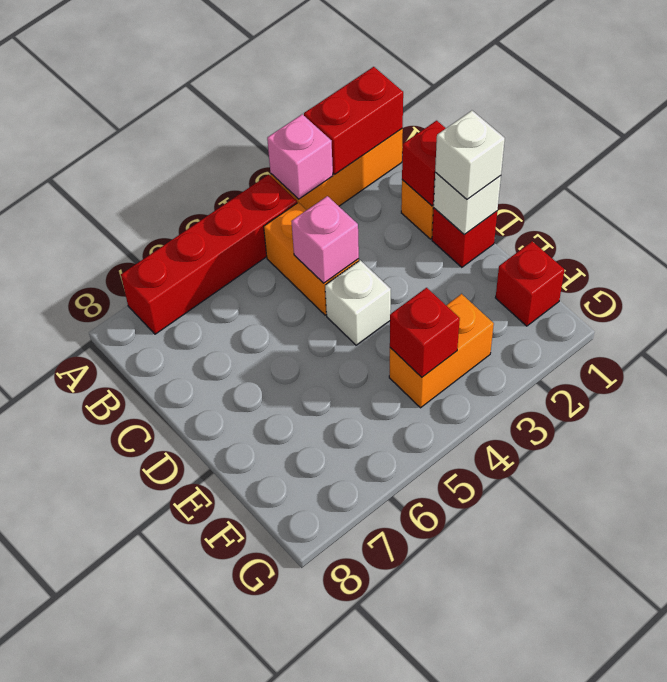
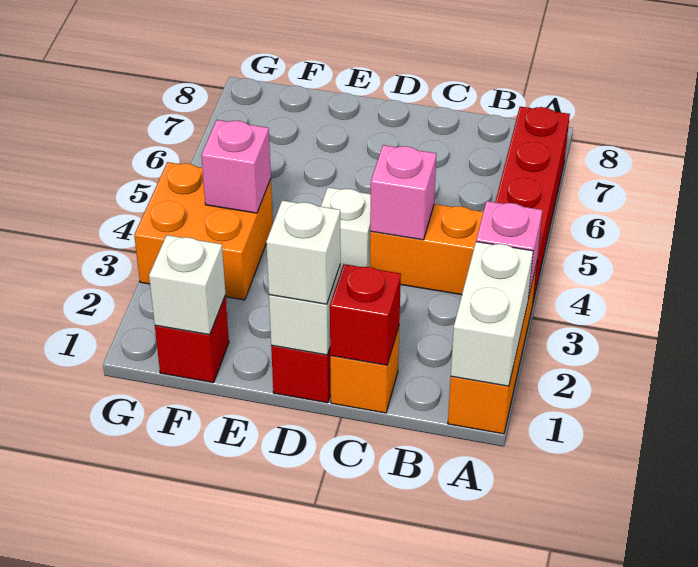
red 1x2 brick [304,67,403,174] -> white 1x2 brick [451,242,533,386]
none -> white 1x1 brick [149,235,225,335]
orange 1x2 brick [389,294,494,408] -> orange 2x2 brick [134,162,273,300]
red 1x1 brick [390,288,460,377] -> pink 1x1 brick [201,120,271,213]

